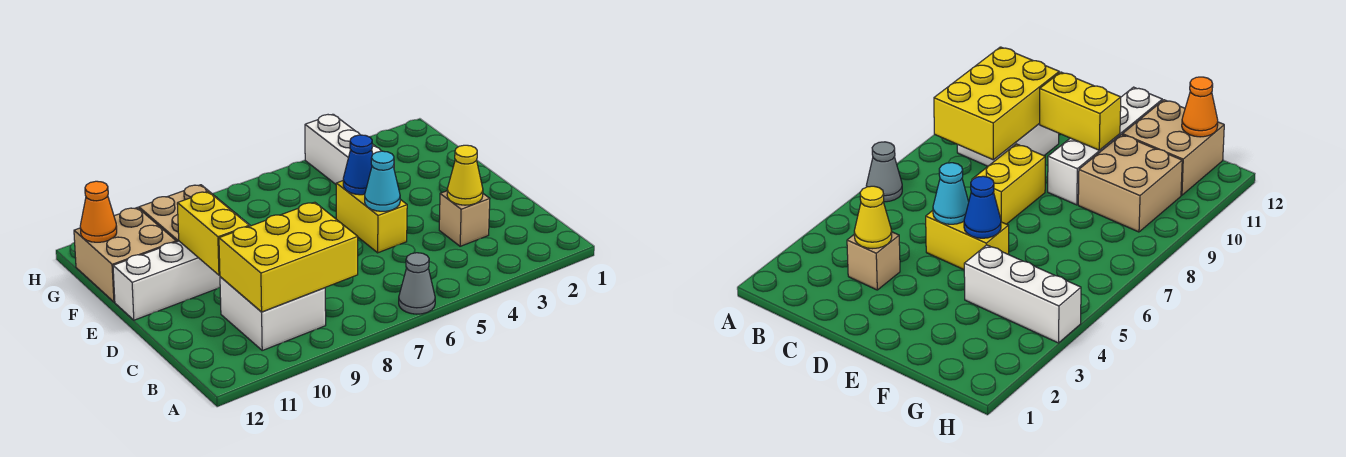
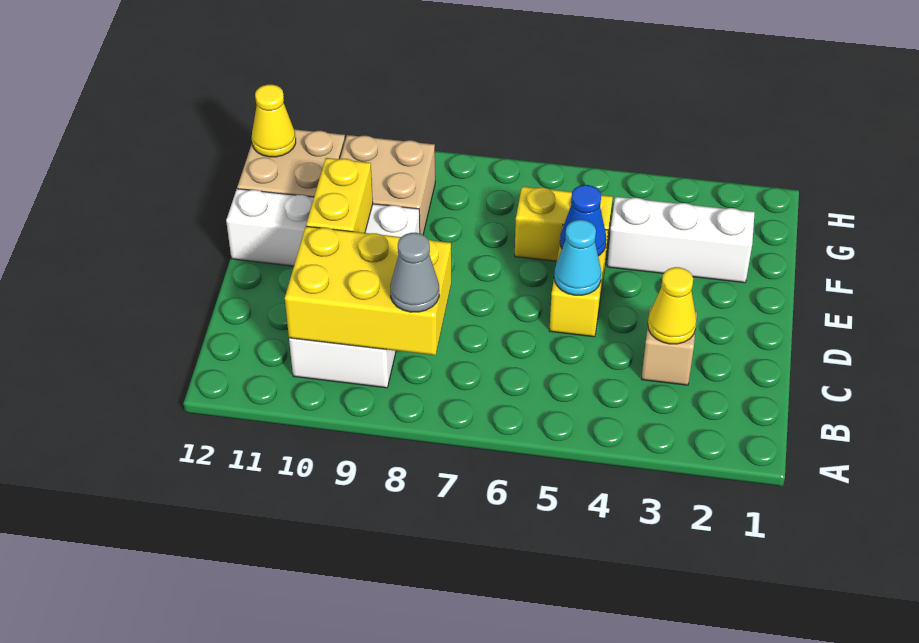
grey 1x1 cone [399,253,435,314] -> grey 1x1 cone moved to [390,233,439,312]
yellow 1x2 brick [972,144,1045,224] -> yellow 1x2 brick moved to [515,186,613,263]
white 1x3 brick [305,114,394,184] -> white 1x3 brick turned to [607,197,755,283]
orange 1x1 cone [80,181,117,242] -> yellow 1x1 cone [252,85,296,157]

